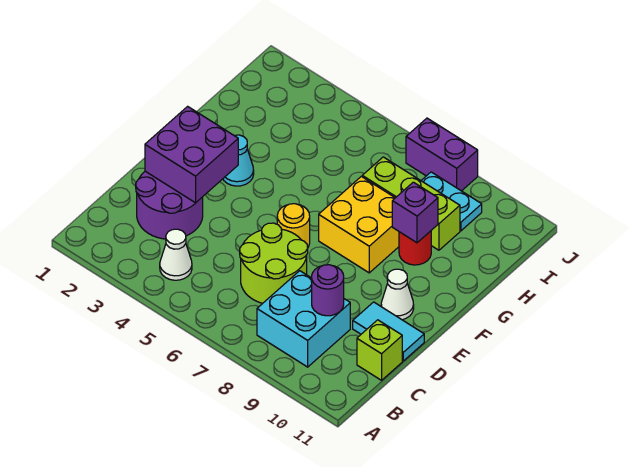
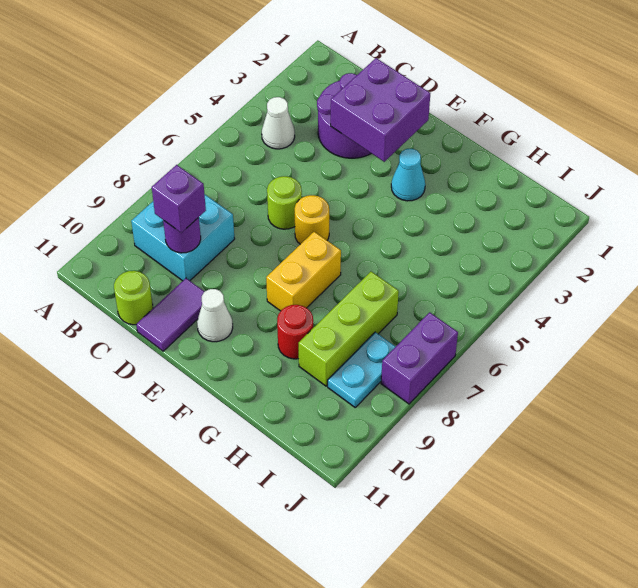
lime 2x2 round brick [240,223,308,303] -> lime 1x1 round brick [267,176,302,229]
lime 1x1 brick [357,320,402,380] -> lime 1x1 round brick [114,271,153,325]
cyan 1x2 tile [353,302,424,361] -> purple 1x2 tile [136,278,204,351]
yellow 2x2 brick [319,176,399,273] -> yellow 1x2 brick [266,232,341,311]
purple 1x1 brick [392,182,438,243] -> purple 1x1 brick moved to [152,165,206,233]

